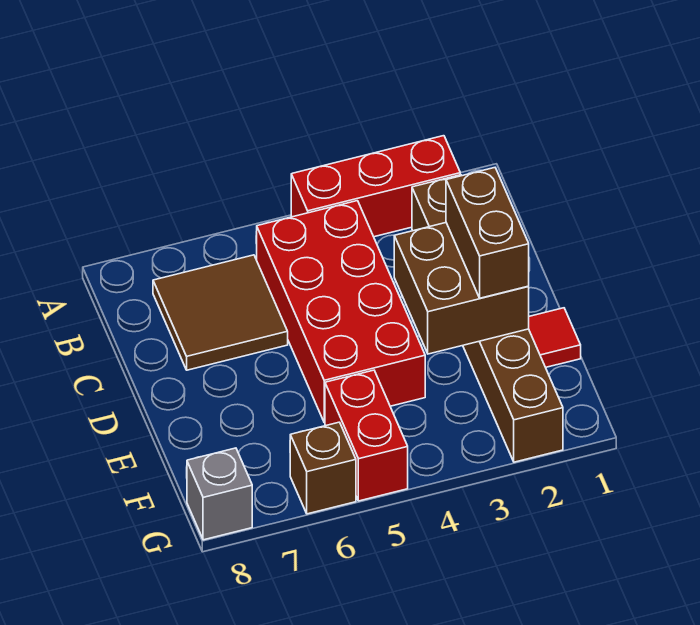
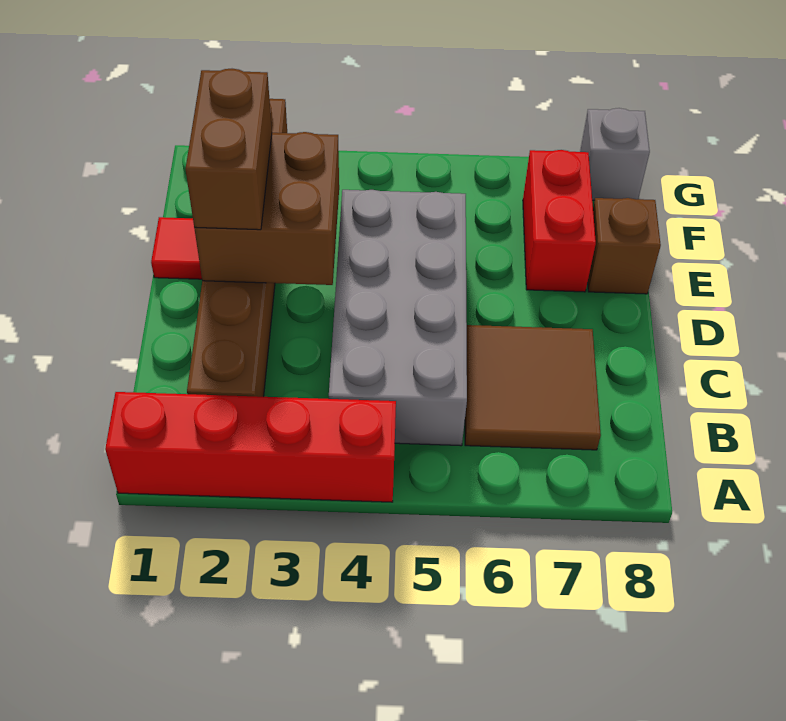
red 1x3 brick [291,136,460,237] -> red 1x4 brick [105,392,396,502]
red 2x4 brick [257,201,425,423] -> grey 2x4 brick [329,190,467,446]
red 1x2 brick [325,370,408,501] -> red 1x2 brick moved to [523,150,596,292]
brown 1x1 brick [290,422,356,514] -> brown 1x1 brick moved to [588,198,661,294]

